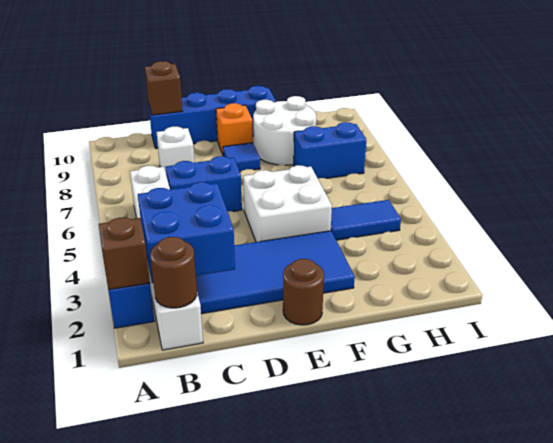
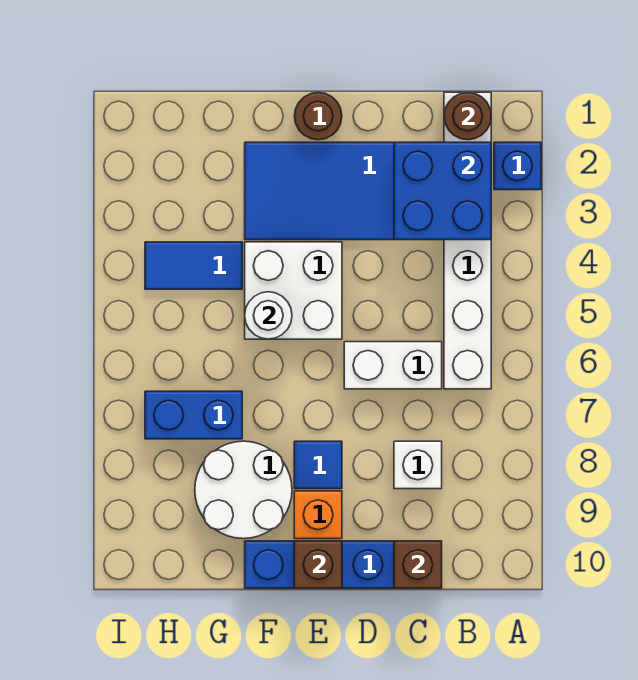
brown 1x1 brick [99,218,150,290] -> brown 1x1 brick moved to [294,541,342,588]
blue 1x2 brick [166,156,242,212] -> white 1x2 brick [344,342,442,389]
none -> white 1x1 round brick [245,292,292,339]

